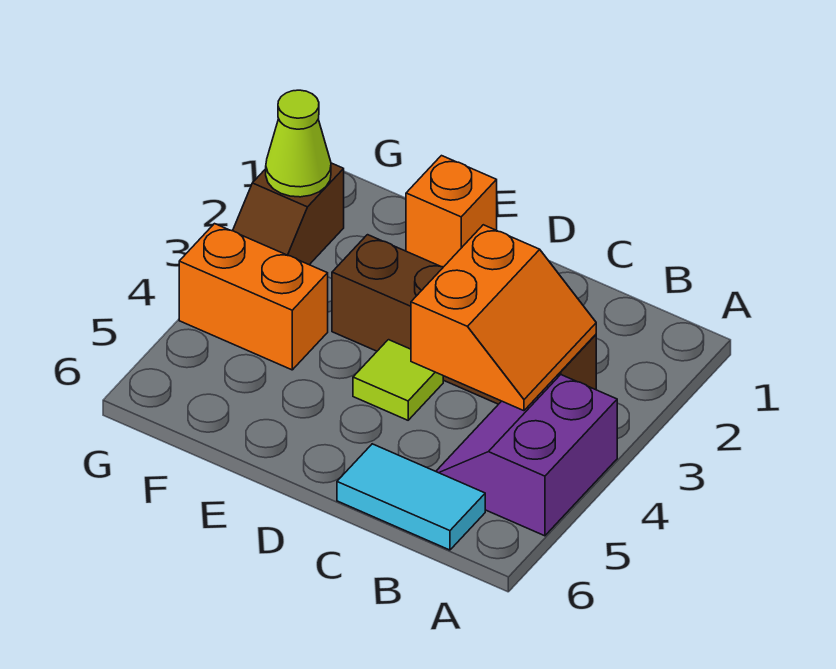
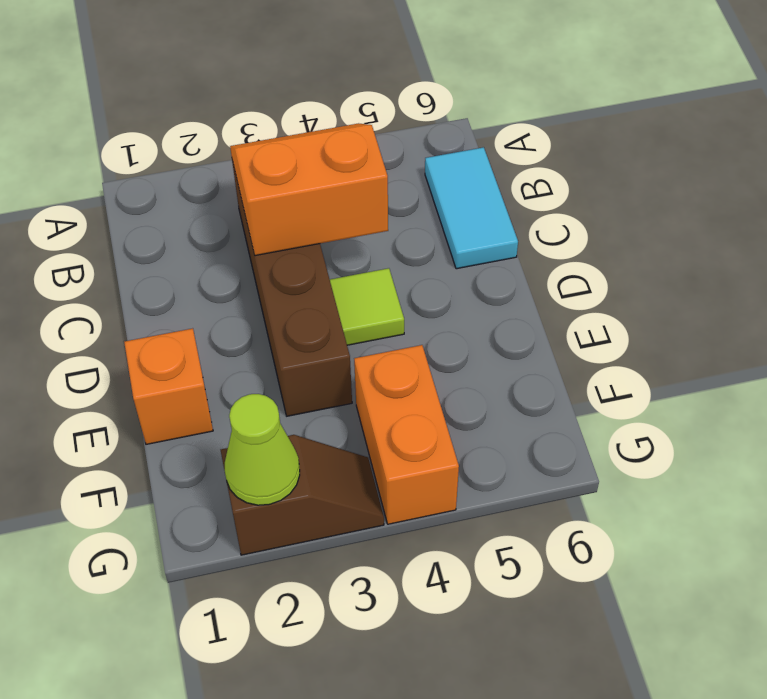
purple 2x2 slope [436,375,617,536] -> none

